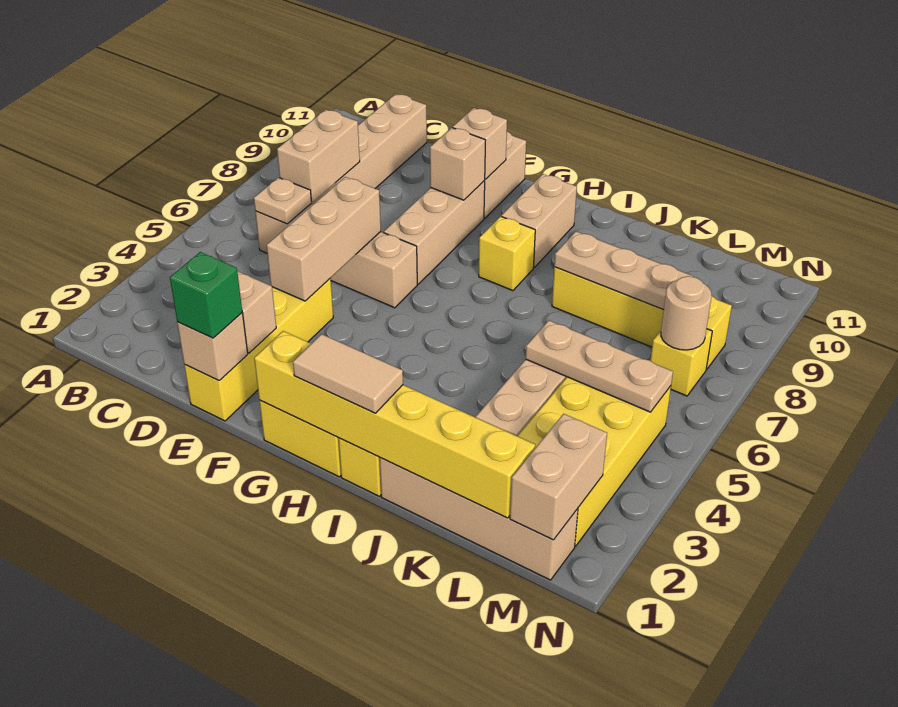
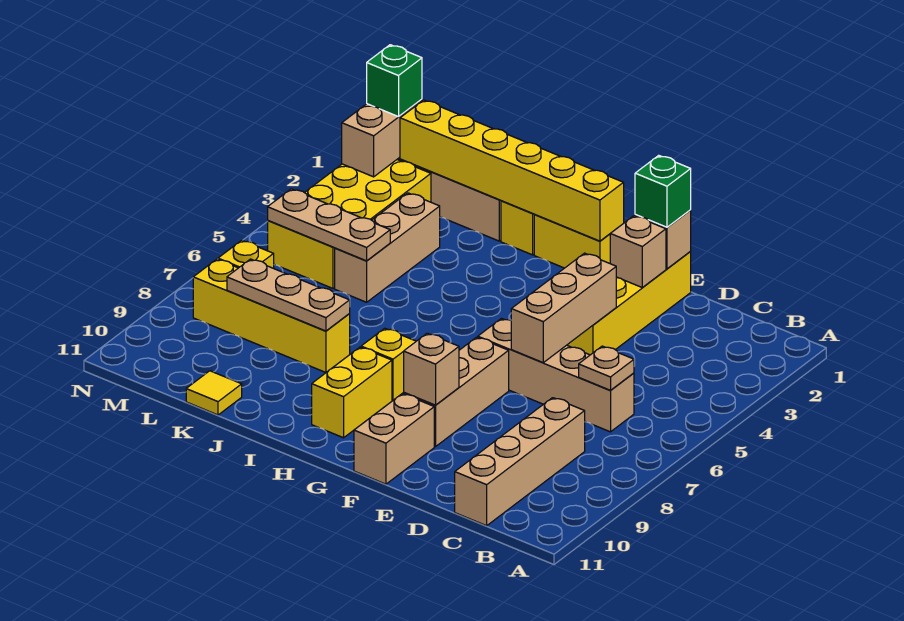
tan 1x2 brick [277,110,360,202] -> none
tan 1x1 brick [453,108,507,179] -> none
tan 1x2 tile [293,334,403,413] -> none
tan 1x2 brick [501,174,577,267] -> yellow 1x2 brick [312,347,392,438]
none -> yellow 1x1 tile [186,371,242,415]
none -> green 1x1 brick [367,45,422,117]
tan 1x1 round brick [661,276,712,350] -> none

